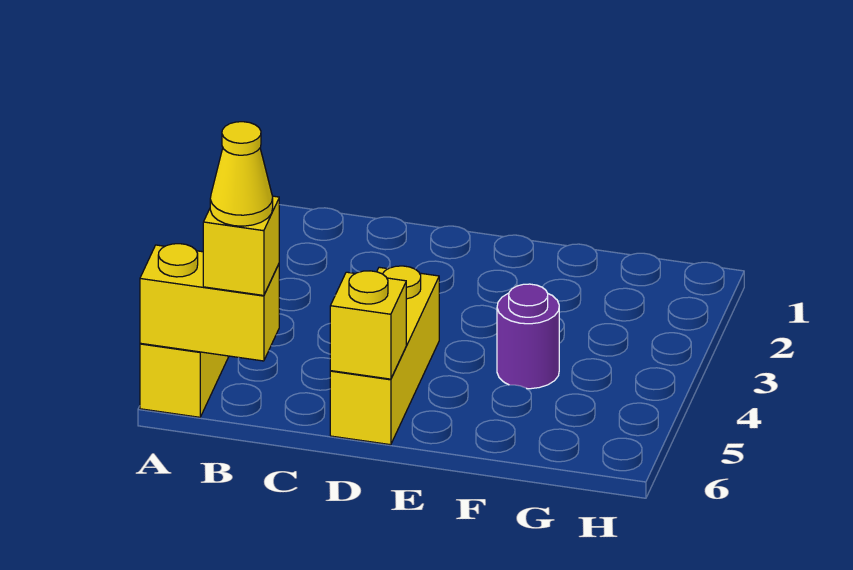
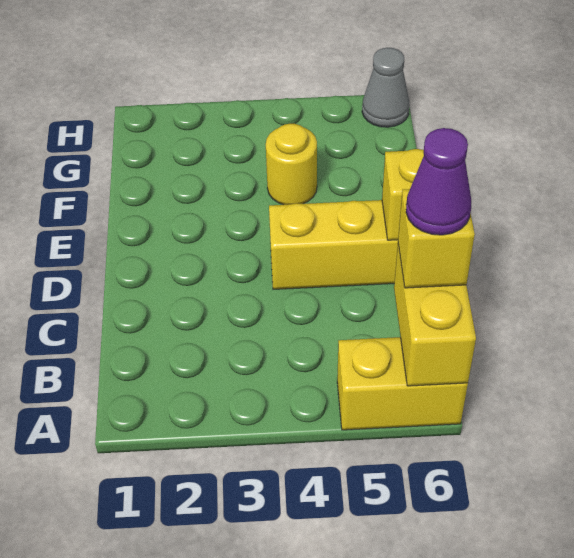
yellow 1x1 cone [210,122,273,226] -> purple 1x1 cone [406,128,471,235]
purple 1x1 round brick [497,284,559,389] -> yellow 1x1 round brick [266,124,317,205]
none -> grey 1x1 cone [362,48,410,127]

